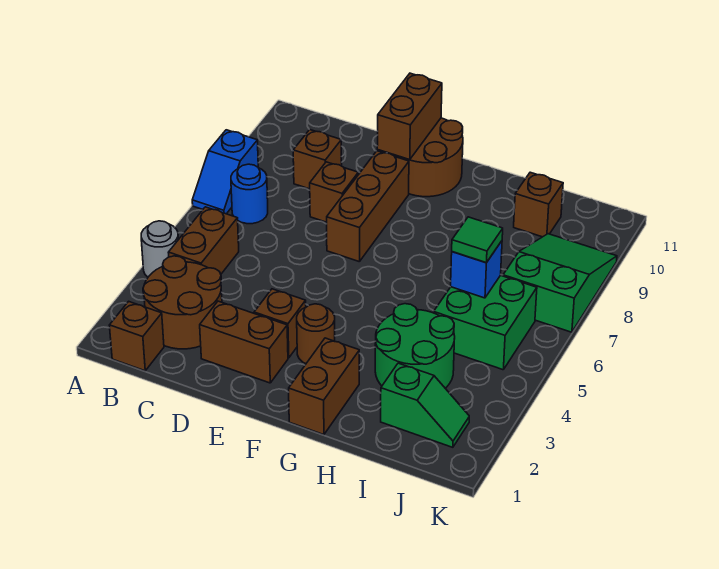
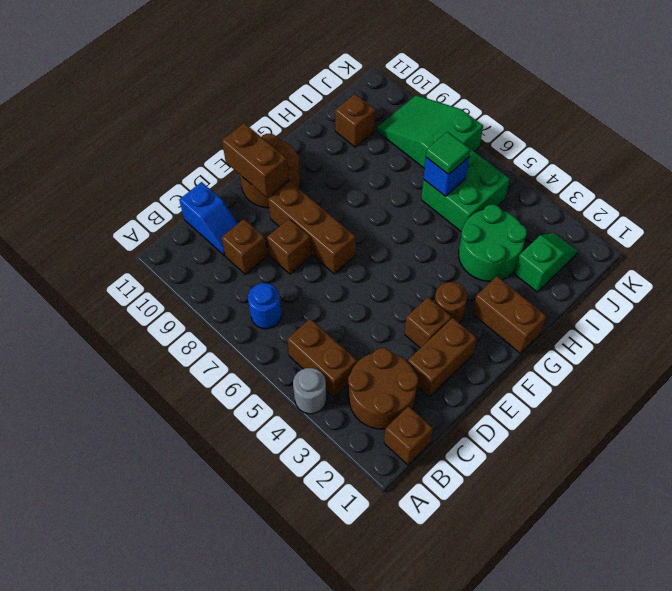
blue 1x2 slope [192,130,258,214] -> blue 1x2 slope moved to [179,182,238,255]

